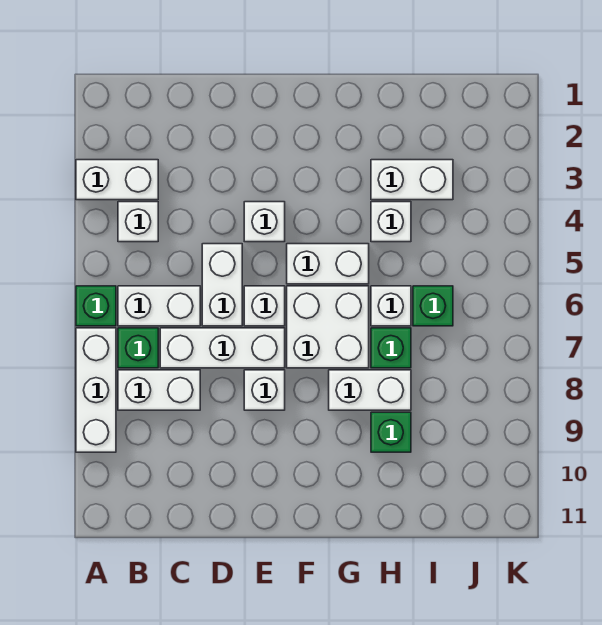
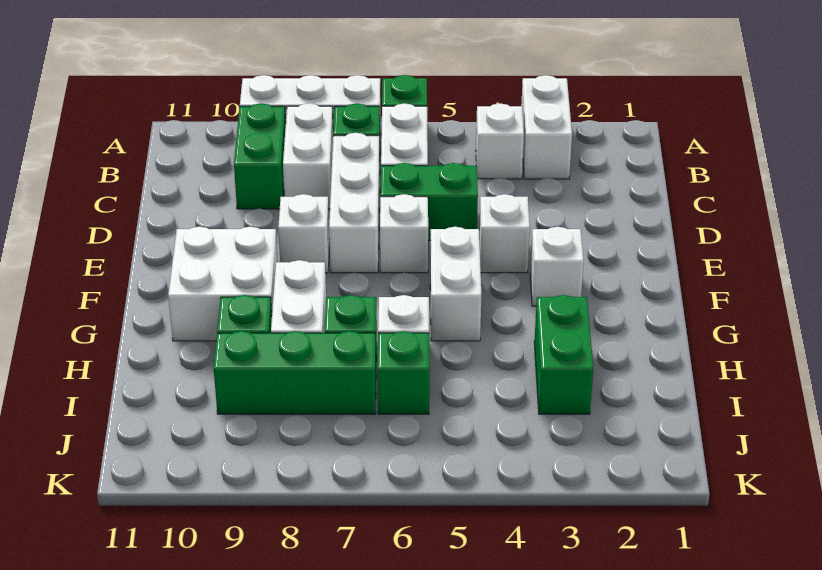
none -> green 1x2 brick [234,103,286,209]
white 1x2 brick [202,244,242,326] -> green 1x2 brick [380,163,478,240]
white 2x2 brick [287,286,369,368] -> white 2x2 brick moved to [168,227,278,341]
white 1x2 brick [371,160,453,200] -> green 1x2 brick [534,295,593,414]
white 1x1 brick [371,202,411,242] -> white 1x1 brick moved to [530,227,584,306]
none -> green 1x3 brick [214,331,376,414]

